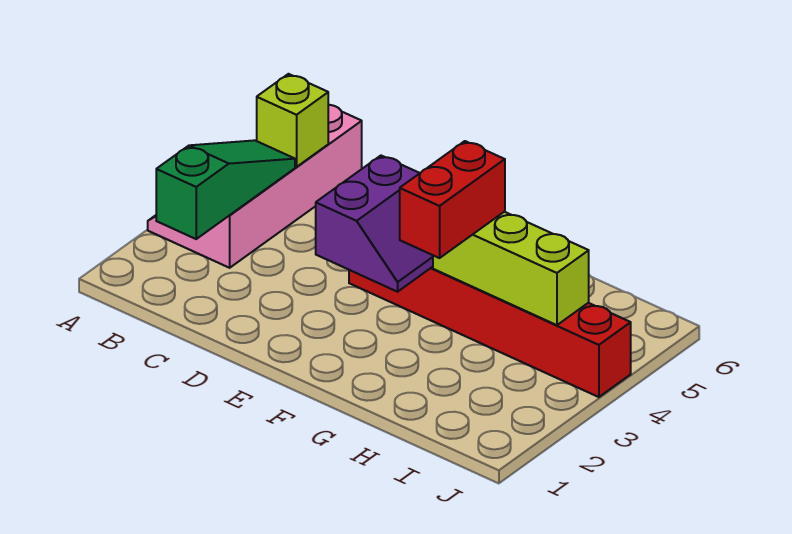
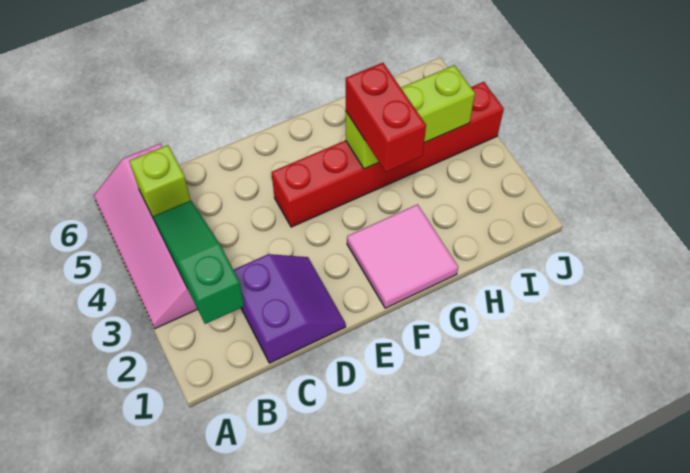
purple 2x2 slope [316,156,433,292] -> purple 2x2 slope moved to [234,254,346,363]
none -> pink 2x2 tile [347,204,458,308]

